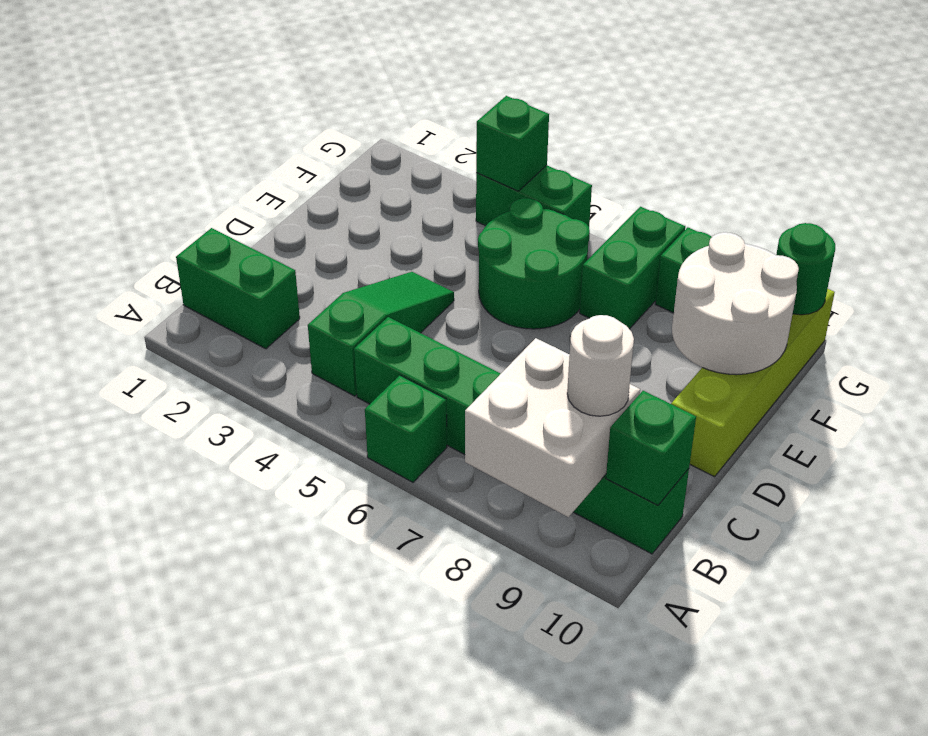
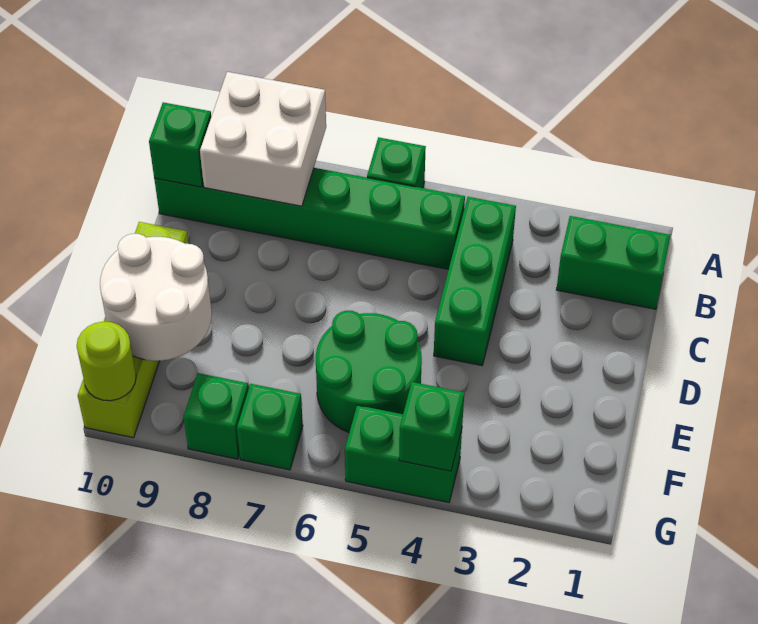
green 1x3 slope [308,272,454,396] -> green 1x3 brick [434,197,516,366]
white 1x1 round brick [567,315,634,416] -> none
green 1x2 brick [580,207,685,329] -> green 1x1 brick [237,384,303,470]
green 1x1 round brick [776,223,835,315] -> lime 1x1 round brick [77,322,136,401]

